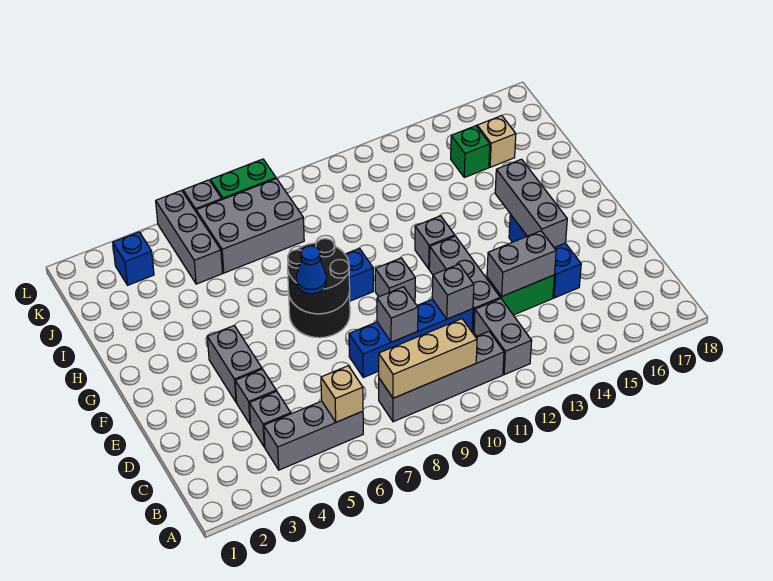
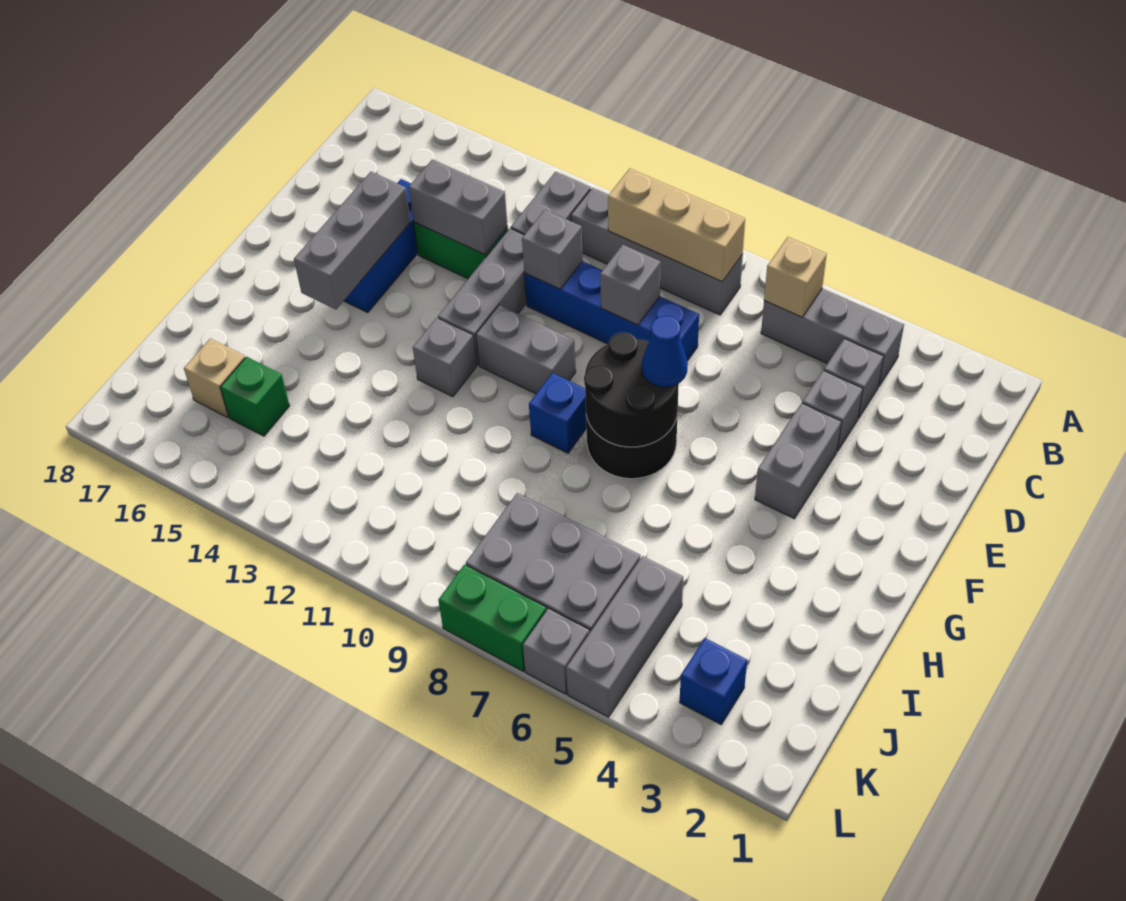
grey 1x1 brick [375,258,415,302] -> grey 1x2 brick [476,305,576,394]

